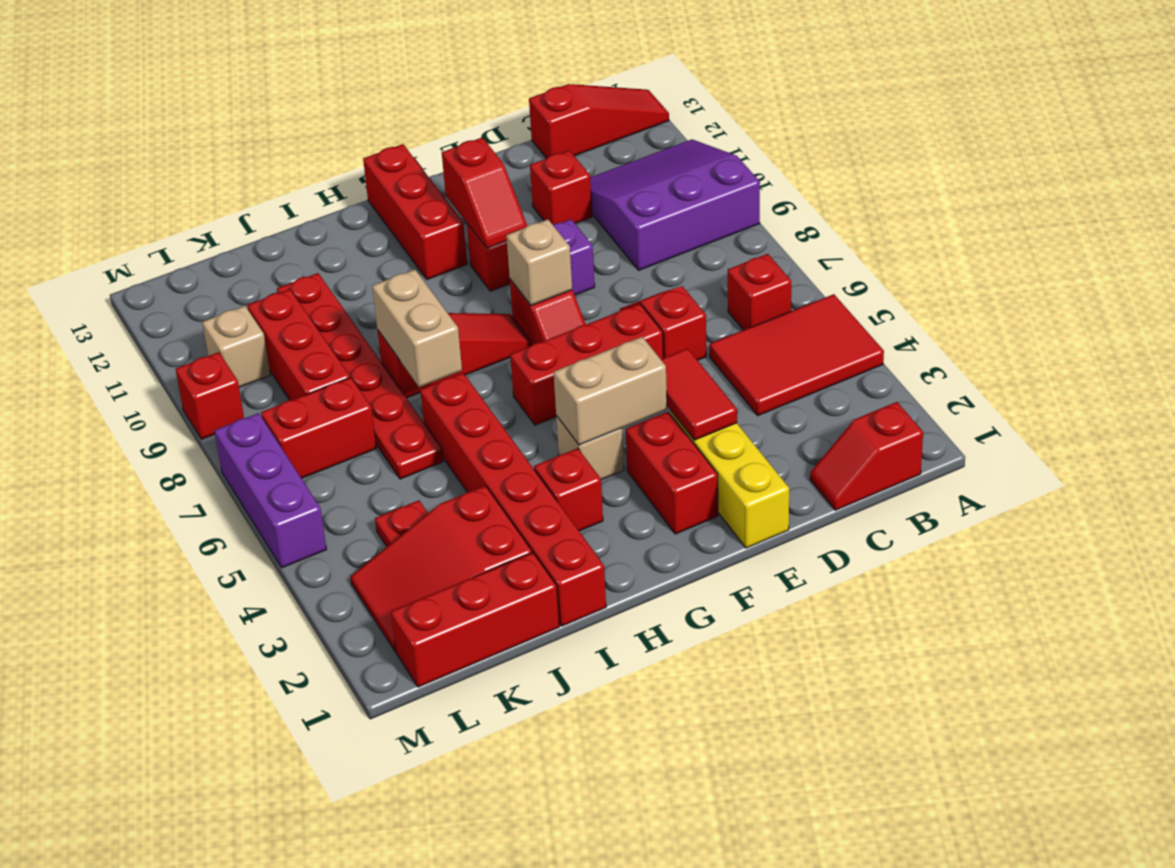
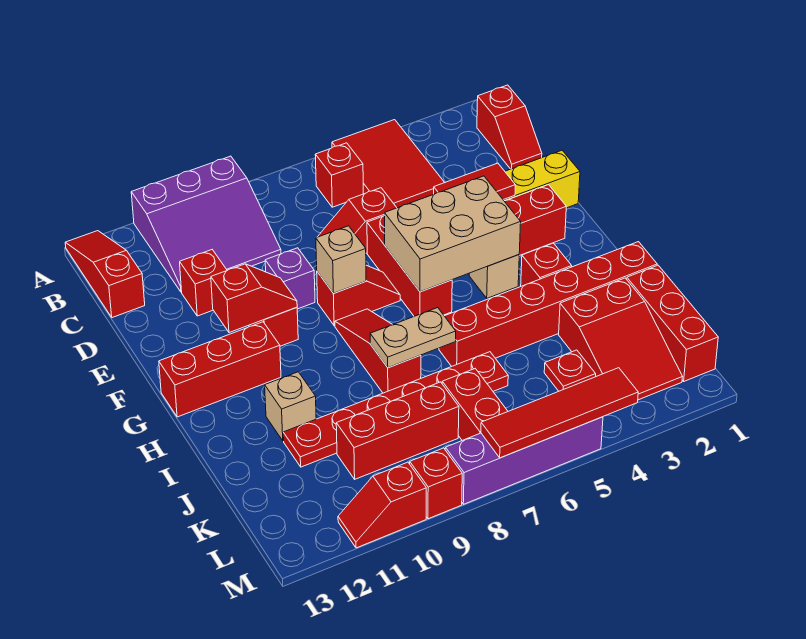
purple 3x3 slope [590,139,760,270] -> purple 3x3 slope turned to [131,156,281,292]
tan 1x2 brick [554,337,667,445] -> tan 2x3 brick [385,176,521,292]
tan 1x2 brick [372,270,462,387] -> tan 1x2 plate [370,308,456,368]
tan 1x1 brick [202,306,270,387] -> tan 1x1 brick moved to [265,372,316,441]
none -> red 1x4 tile [481,368,638,458]
purple 1x3 brick [214,413,327,568] -> purple 1x4 brick [445,417,603,504]
none -> red 1x2 slope [338,462,426,548]

